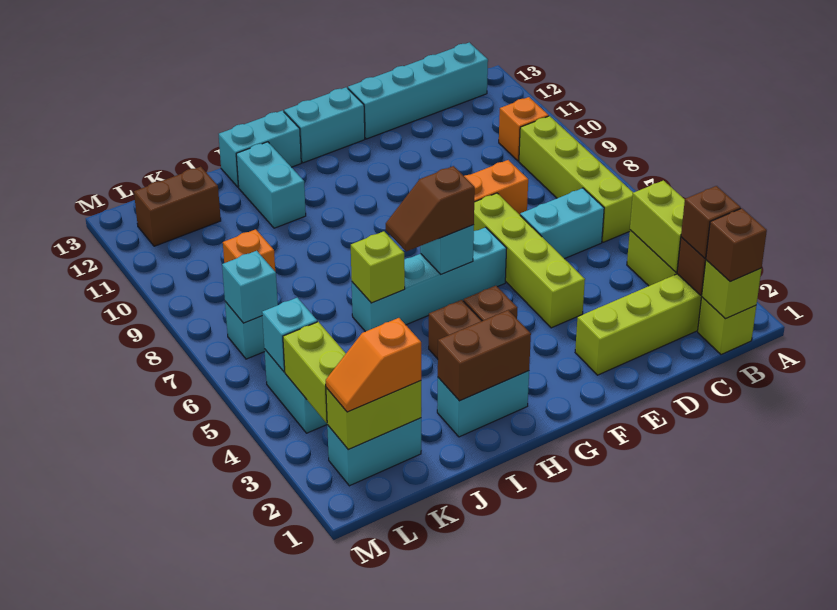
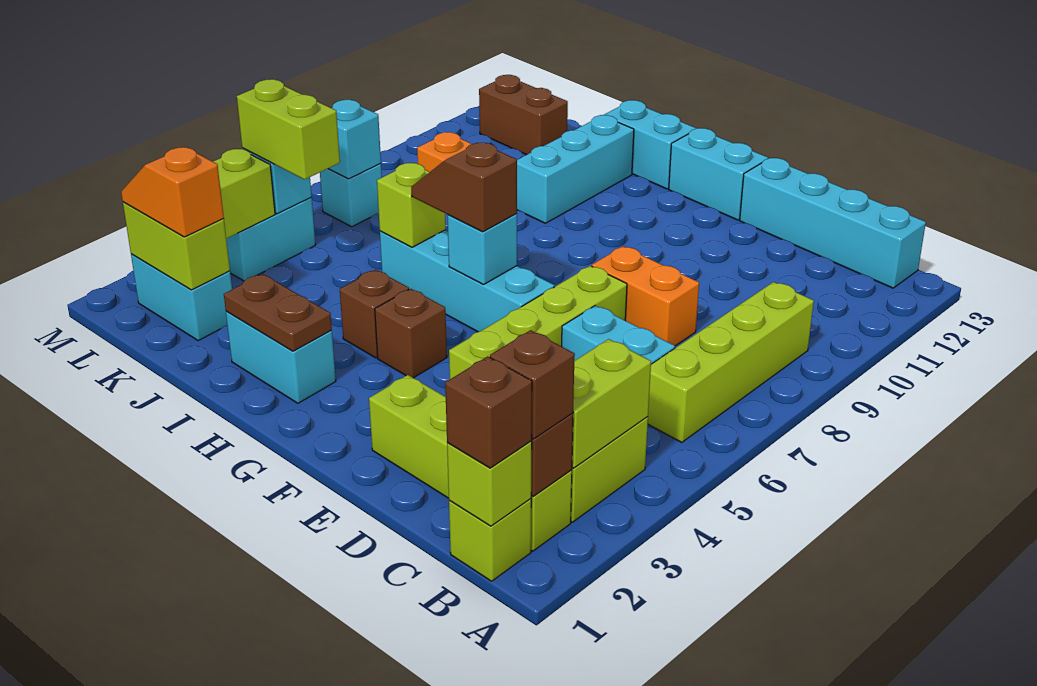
orange 1x1 brick [499,97,549,161] -> none
brown 1x2 brick [438,310,531,401] -> brown 1x2 plate [224,274,332,351]
cyan 1x2 brick [236,142,306,228] -> cyan 1x3 brick [517,115,634,223]
none -> lime 1x2 brick [237,79,340,180]

